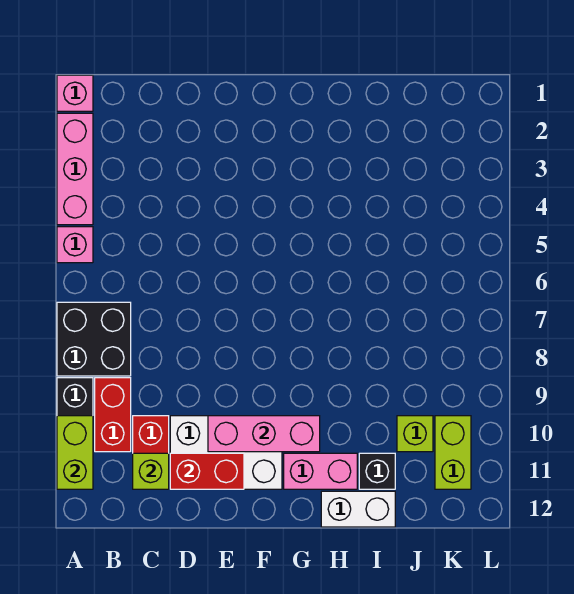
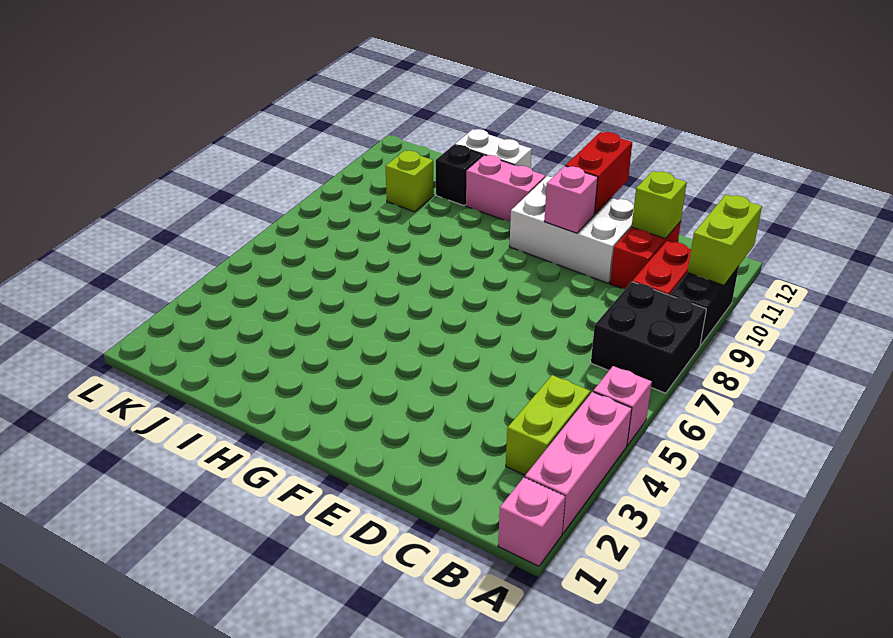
red 1x2 brick [170,453,244,489] -> red 1x2 brick turned to [566,132,632,214]
pink 1x3 brick [208,416,320,452] -> pink 1x1 brick [544,166,598,233]
lime 1x2 brick [435,416,471,489] -> lime 1x2 brick moved to [506,375,590,475]

